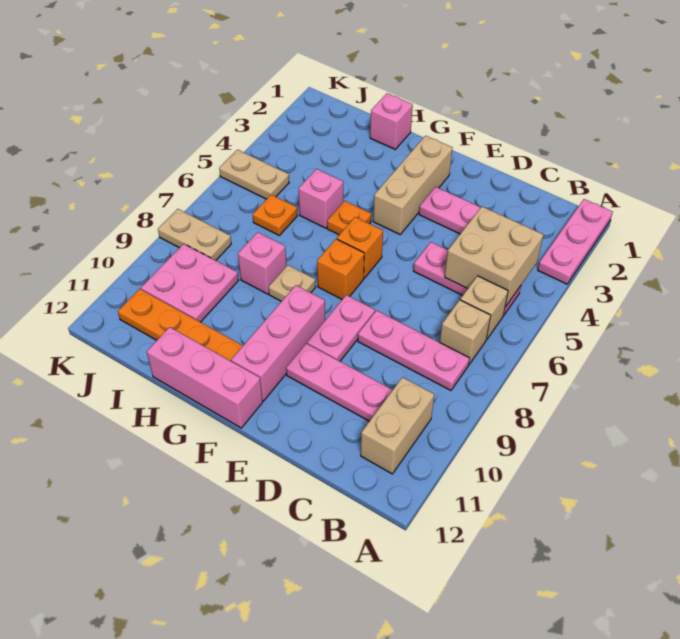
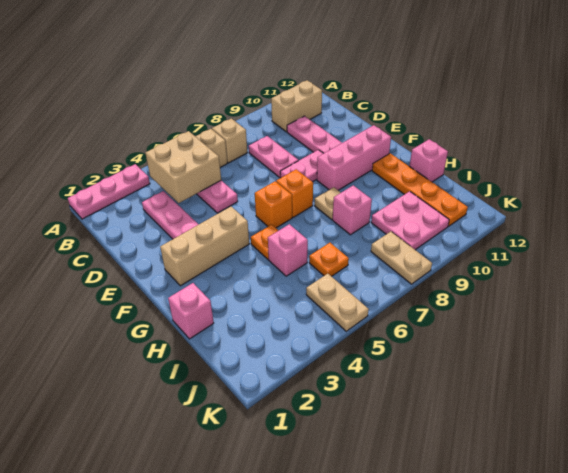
pink 1x3 plate [358,310,470,390] -> pink 1x2 plate [249,136,299,177]
pink 1x3 brick [147,327,263,428] -> pink 1x1 brick [409,139,448,182]

